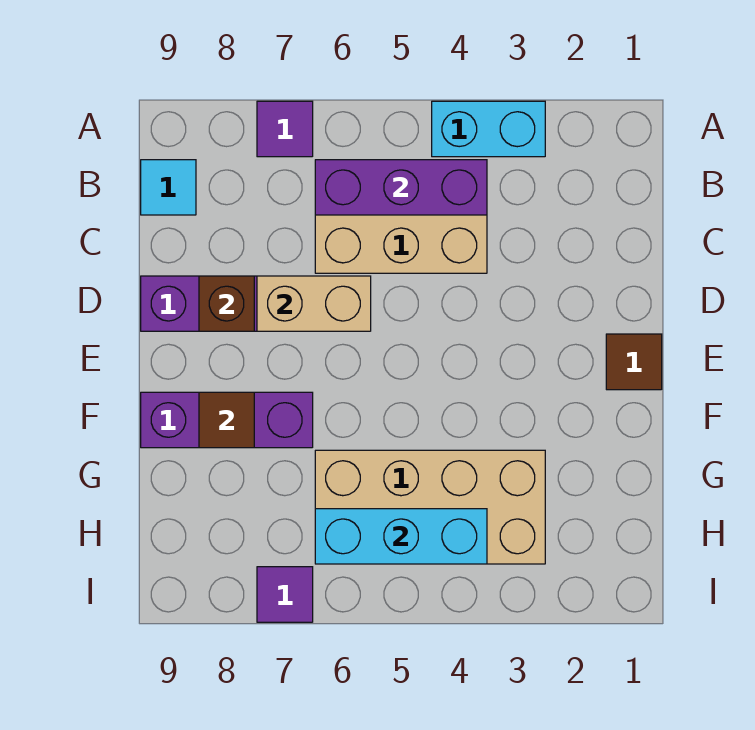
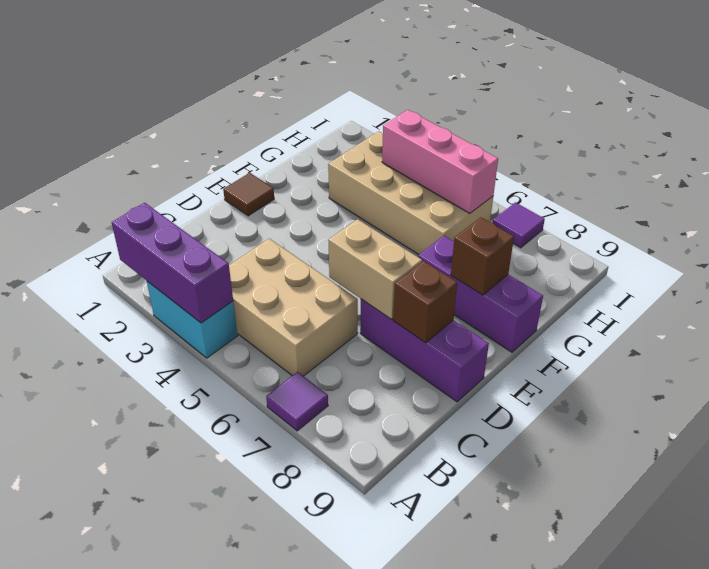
purple 1x3 brick [315,160,487,215] -> purple 1x3 brick moved to [112,203,233,323]
cyan 1x1 tile [141,160,196,215] -> none
brown 1x1 tile [199,392,254,448] -> brown 1x1 brick [451,217,514,295]
cyan 1x3 brick [315,509,487,564] -> pink 1x3 brick [382,110,498,213]

